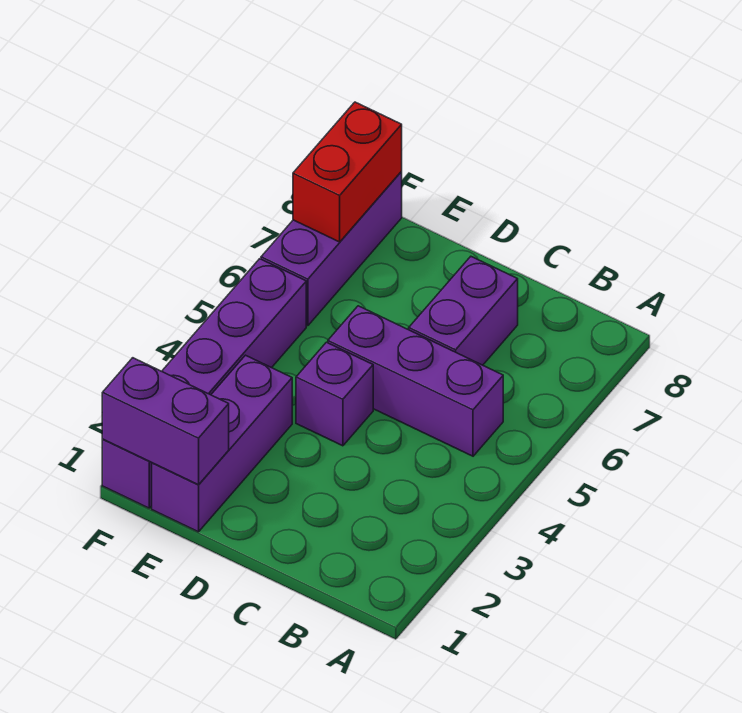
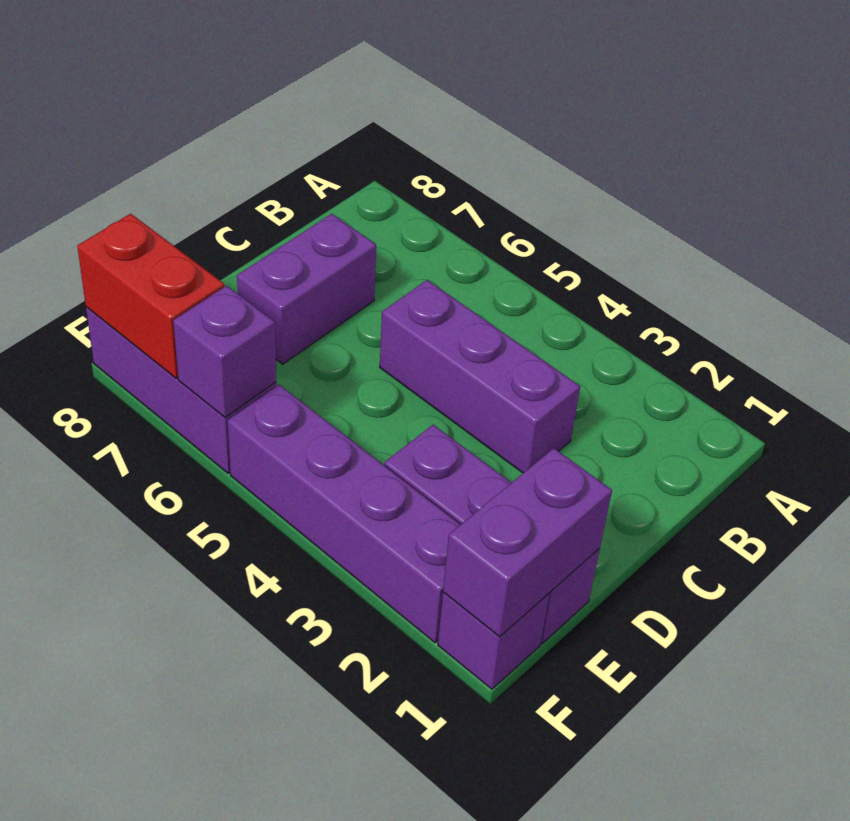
purple 1x3 brick [328,306,503,456] -> purple 1x3 brick turned to [380,280,580,473]
purple 1x2 brick [409,257,518,365] -> purple 1x2 brick turned to [237,214,376,364]
purple 1x1 brick [296,342,373,446] -> purple 1x1 brick moved to [173,286,276,417]

